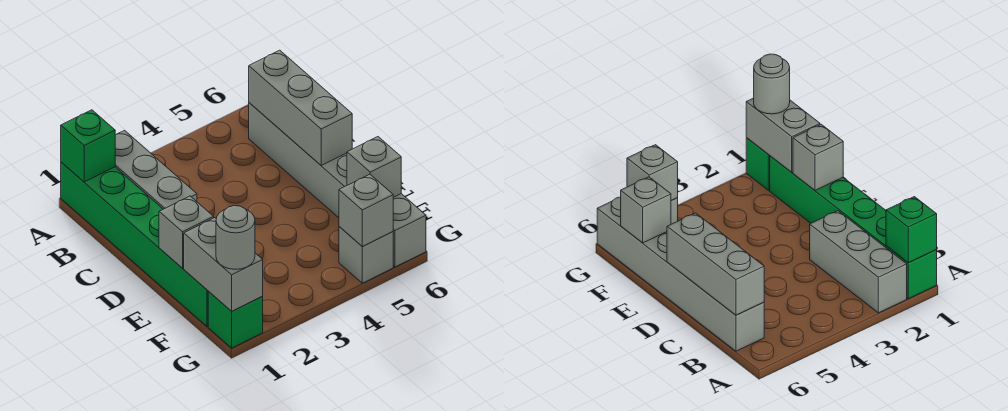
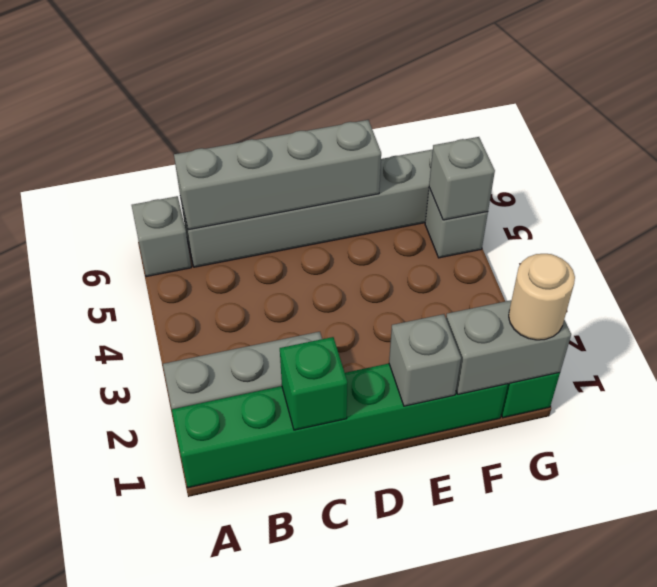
green 1x1 brick [61,110,115,182] -> green 1x1 brick moved to [280,337,347,430]
grey 1x3 brick [249,50,352,165] -> grey 1x4 brick [174,120,381,230]
grey 1x1 brick [347,137,401,197] -> grey 1x1 brick moved to [132,196,191,277]
grey 1x1 round brick [216,206,255,269] -> tan 1x1 round brick [509,254,575,340]

